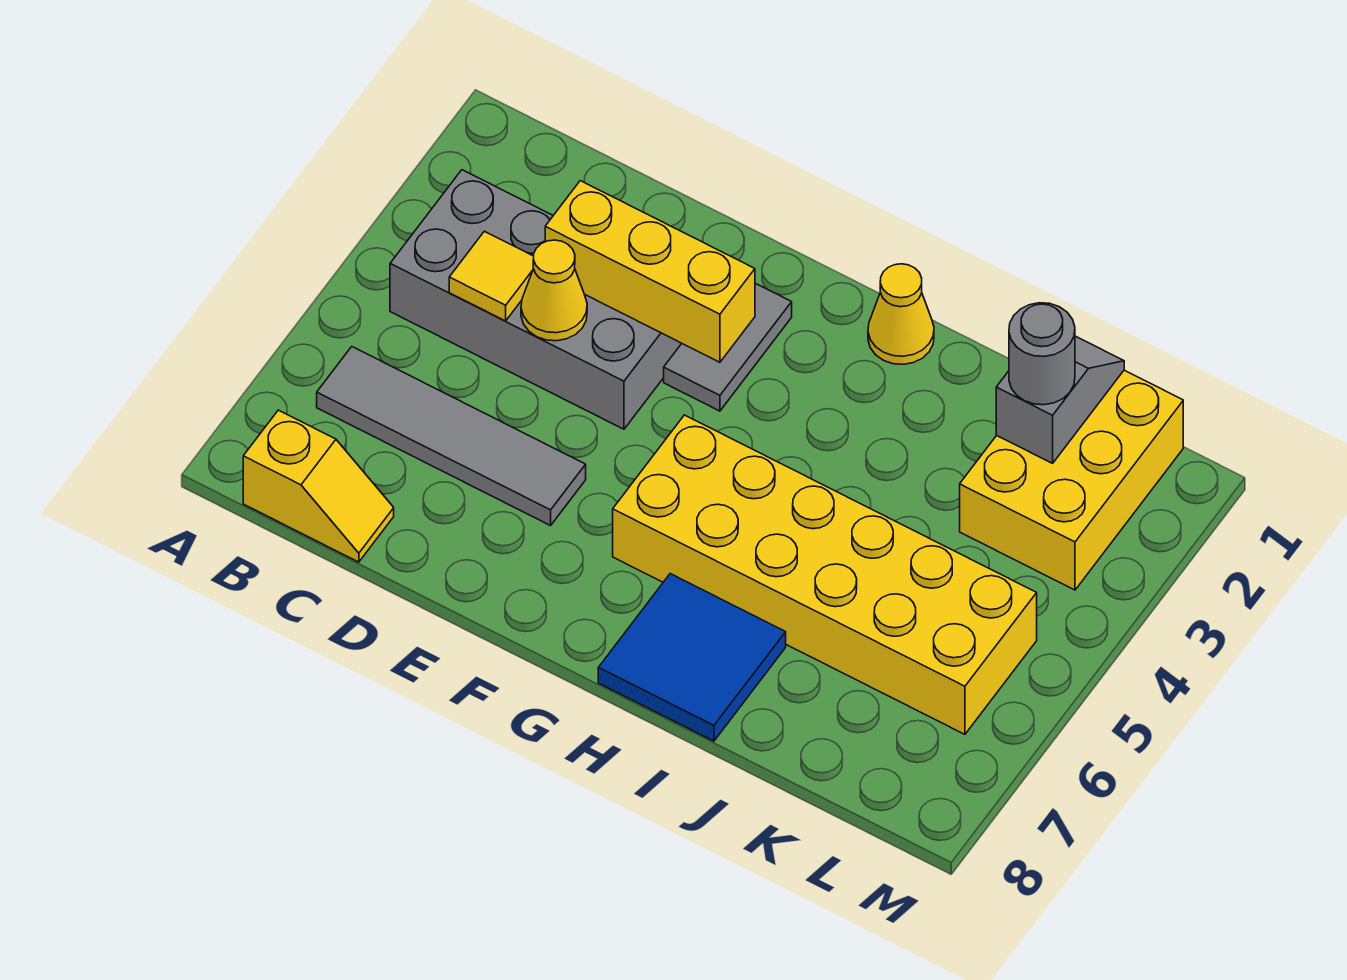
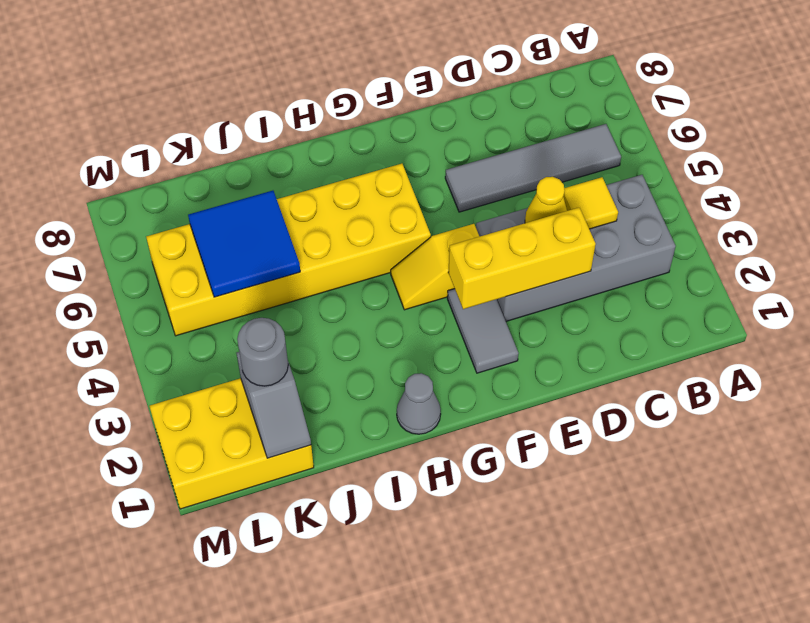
yellow 1x2 slope [243,410,394,562] -> yellow 1x2 slope moved to [391,224,480,310]
yellow 1x1 cone [868,264,934,364] -> grey 1x1 cone [397,373,441,434]
blue 2x2 tile [598,574,786,741] -> blue 2x2 tile moved to [188,191,300,297]
yellow 2x3 brick [960,370,1183,590] -> yellow 2x3 brick turned to [149,378,314,509]

